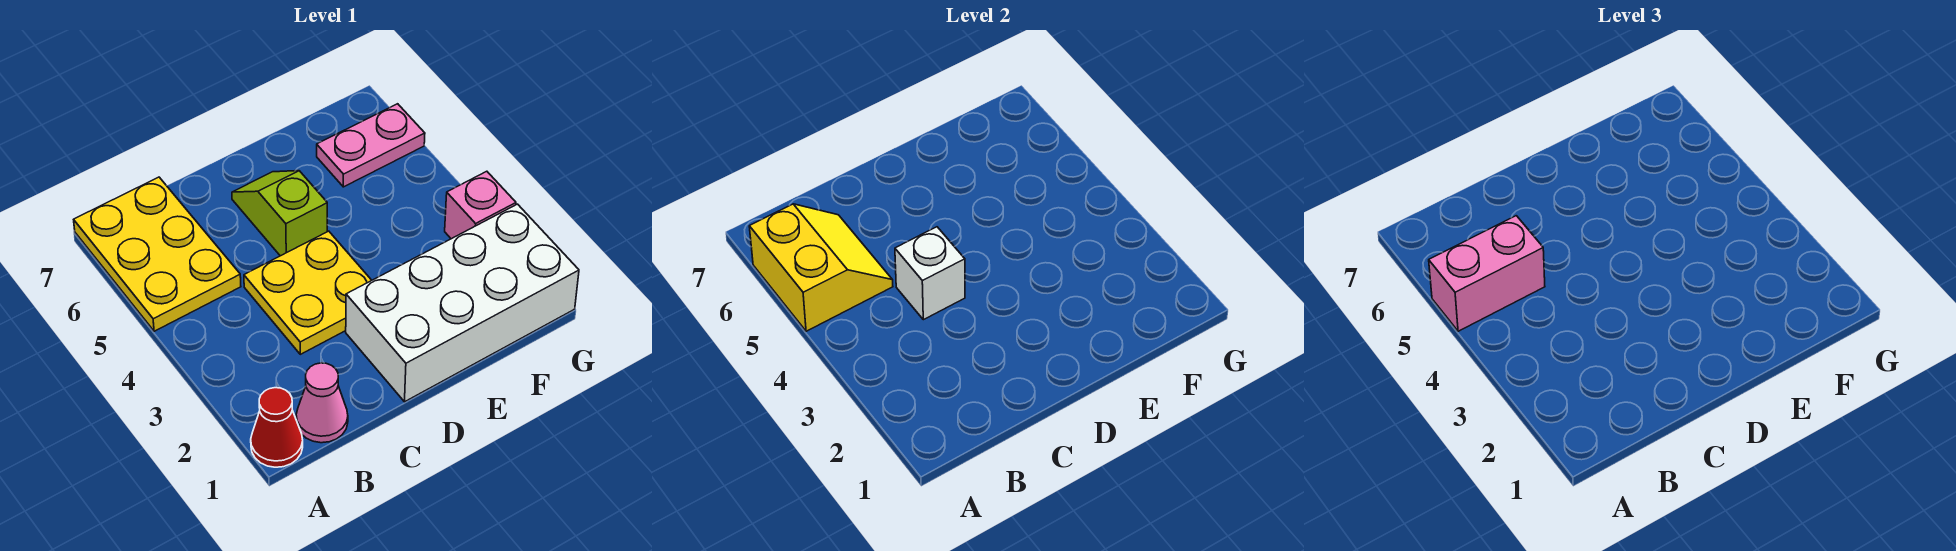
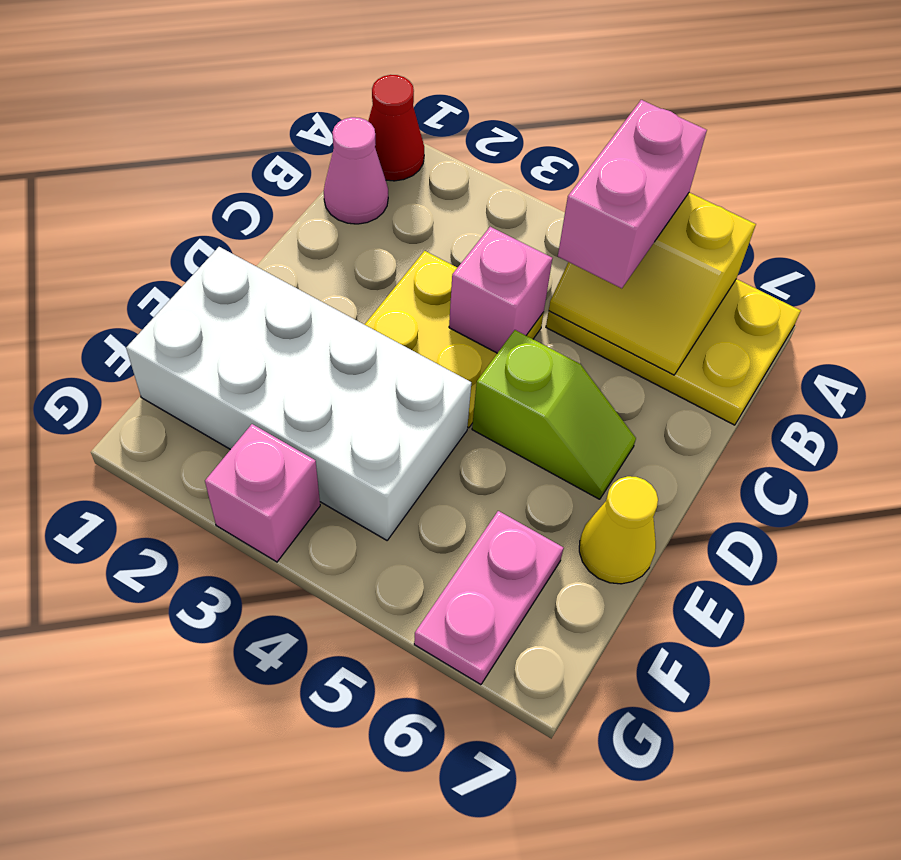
white 1x1 brick [895,227,965,320] -> pink 1x1 brick [449,227,552,353]
white 2x4 brick [346,204,579,402] -> white 2x4 brick turned to [126,247,471,540]
none -> yellow 1x1 cone [579,476,658,584]

